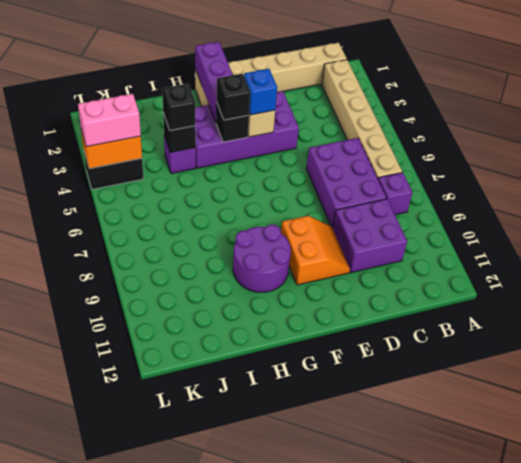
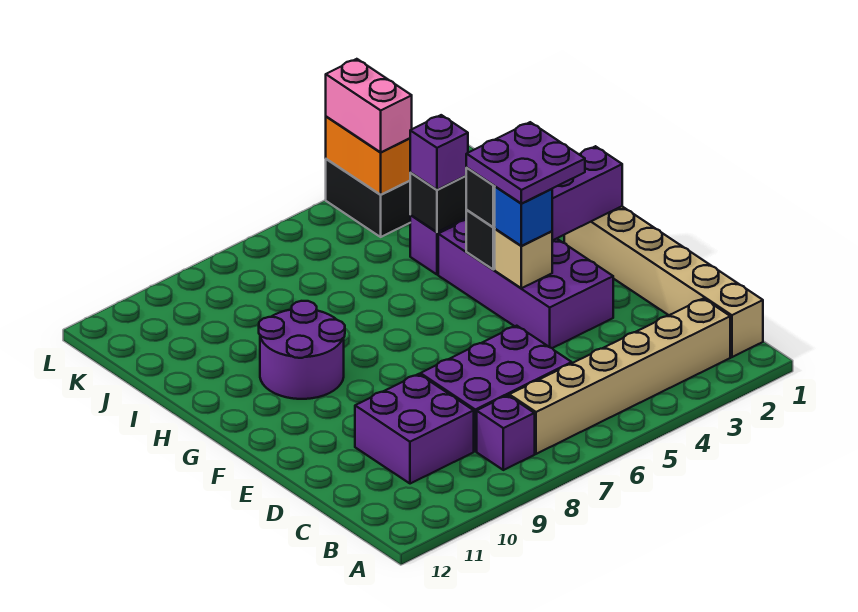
orange 2x2 slope [281,216,350,285] -> none
none -> purple 2x2 plate [466,122,585,204]
black 1x1 brick [162,84,195,130] -> purple 1x1 brick [410,115,468,190]

